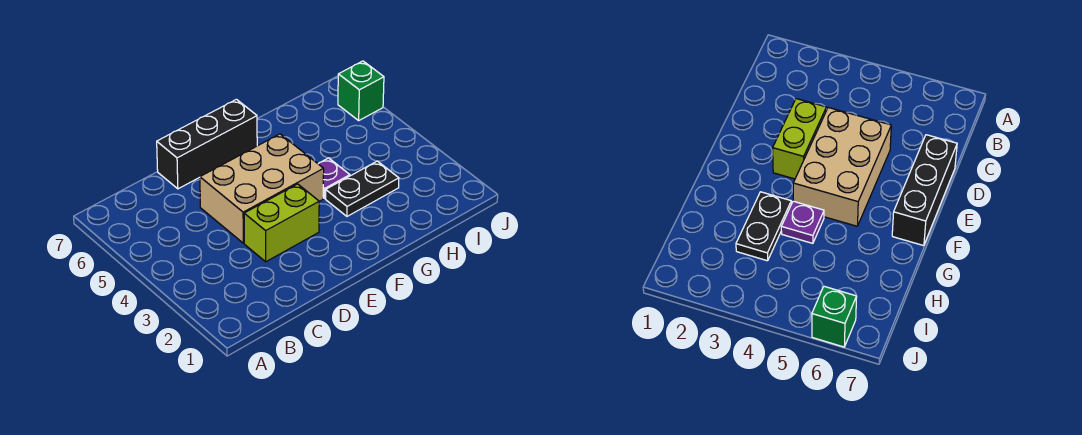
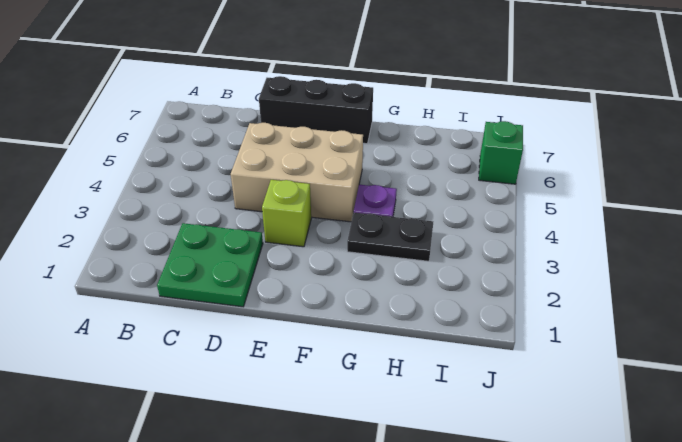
none -> green 2x2 plate [157,223,263,307]
lime 1x2 brick [244,184,319,262] -> lime 1x1 brick [262,180,311,247]

